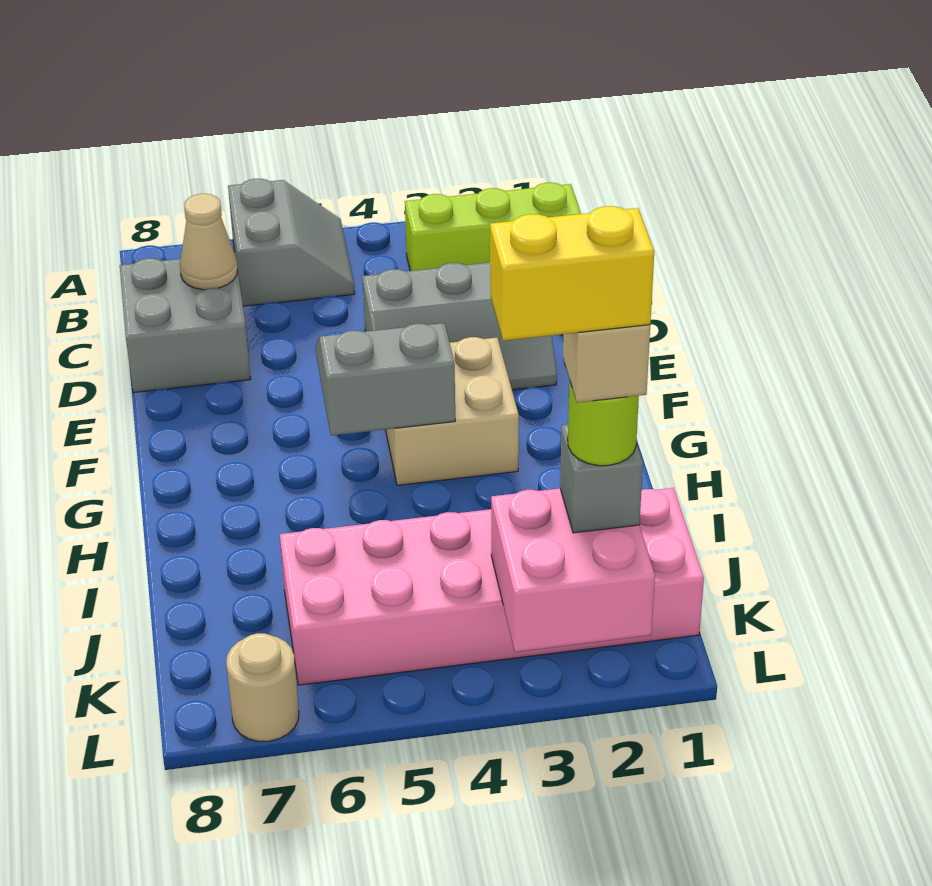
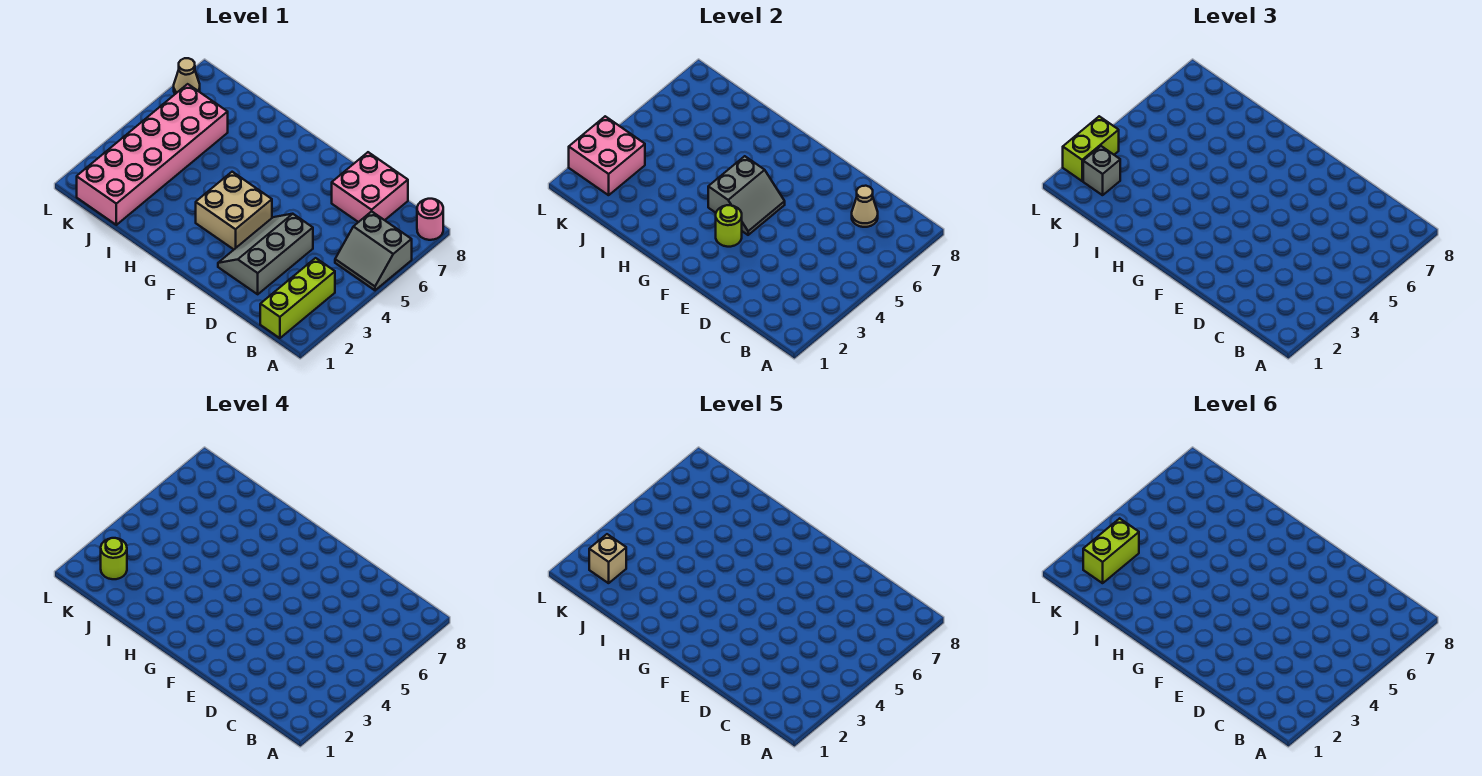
none -> pink 1x1 round brick [417,199,443,240]
grey 2x2 brick [120,253,250,393] -> pink 2x2 brick [332,152,408,222]
none -> lime 1x1 round brick [716,205,742,247]
yellow 1x2 brick [490,206,654,341] -> lime 1x2 brick [1083,518,1139,583]
none -> lime 1x2 brick [1063,116,1119,181]
tan 1x1 round brick [226,633,299,741] -> tan 1x1 cone [174,58,200,94]

